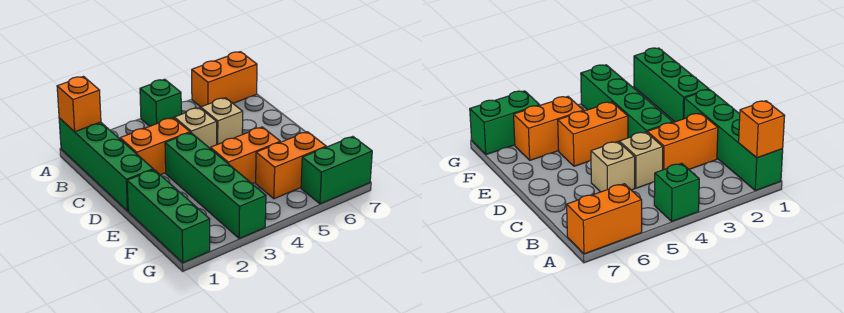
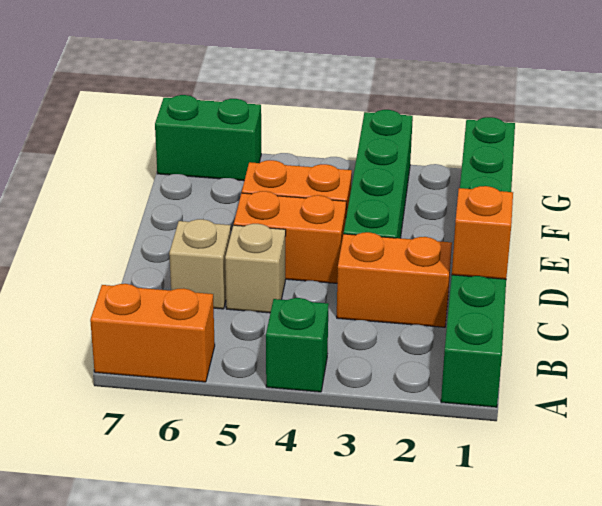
orange 1x1 brick [57,76,101,132] -> orange 1x1 brick moved to [452,186,513,279]
tan 1x1 brick [174,108,217,148] -> tan 1x1 brick moved to [169,219,231,309]
orange 1x2 brick [256,132,326,199] -> orange 1x2 brick moved to [234,191,346,283]

